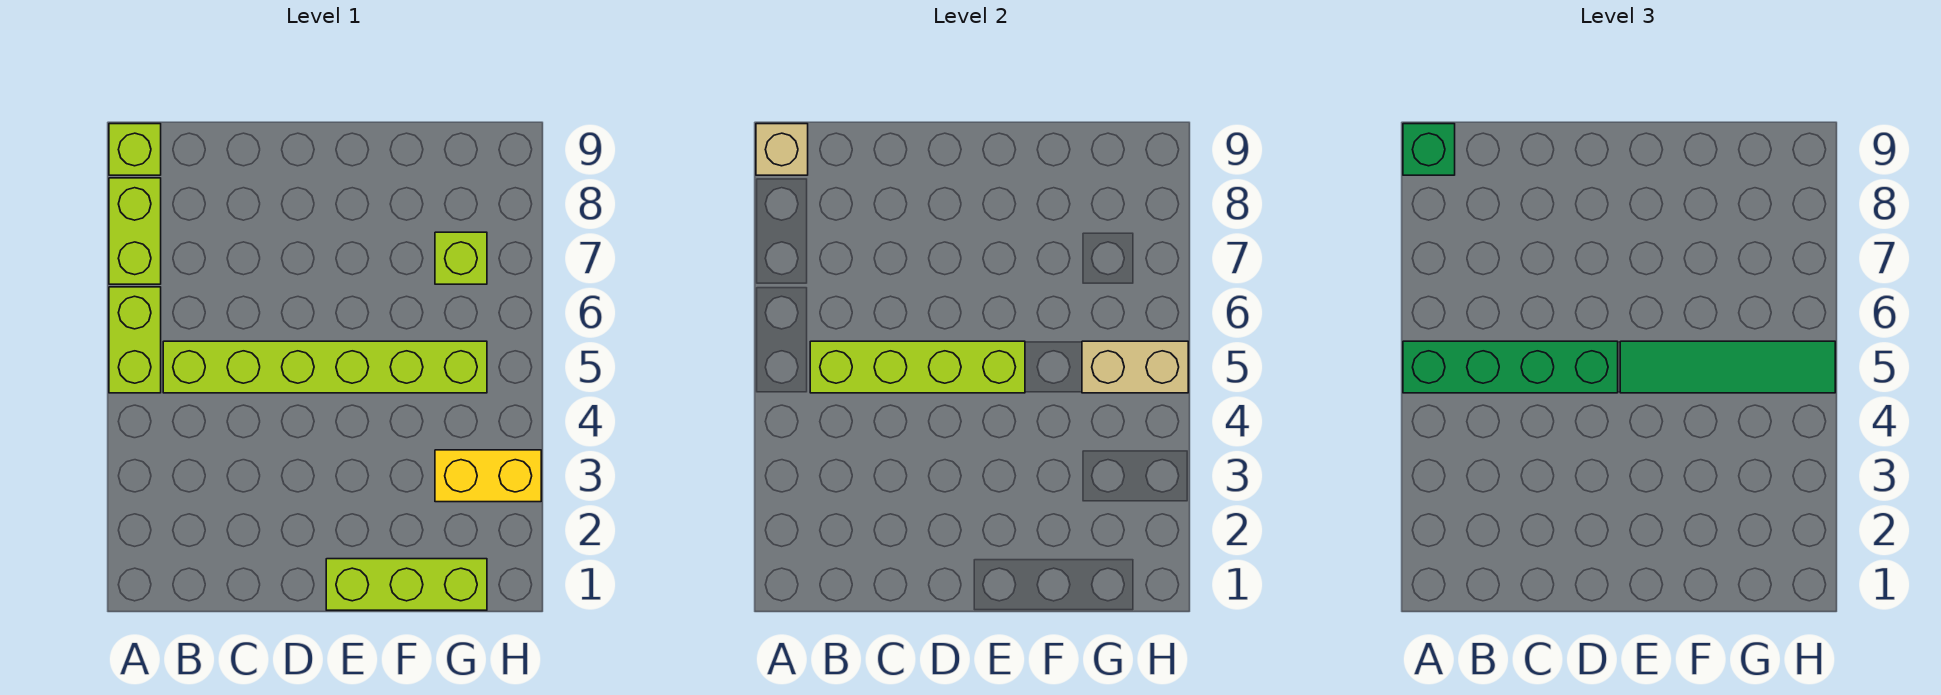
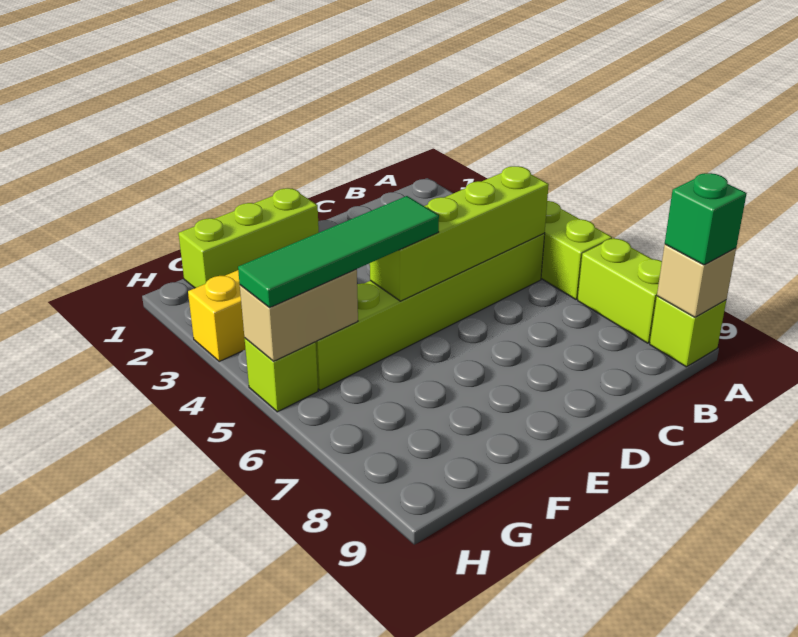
green 1x4 brick [1403,341,1618,393] -> none
lime 1x1 brick [435,232,487,284] -> lime 1x1 brick moved to [245,338,318,412]

